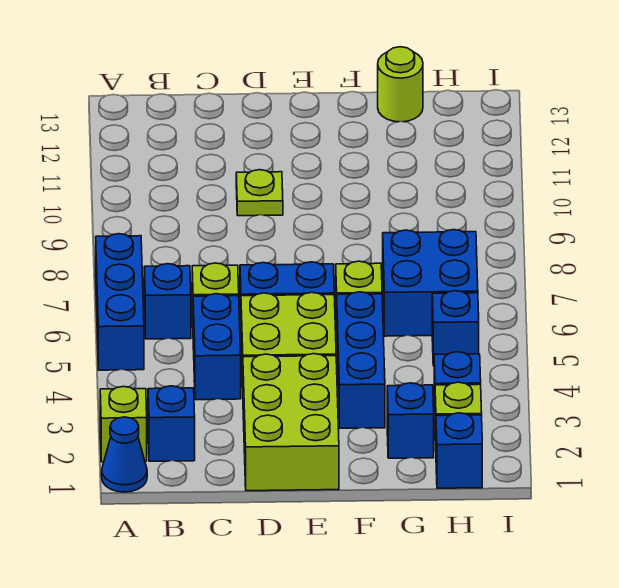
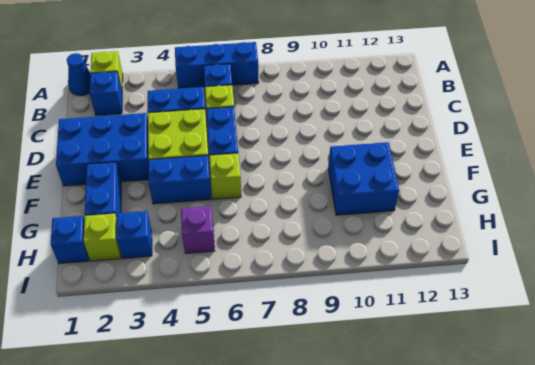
lime 2x3 brick [243,354,339,491] -> blue 2x3 brick [56,113,149,186]
lime 1x1 plate [236,170,283,216] -> none
blue 1x3 brick [337,292,385,428] -> blue 1x2 brick [148,155,211,204]
blue 1x1 brick [387,383,434,458] -> blue 1x2 brick [85,162,121,217]
blue 2x2 brick [383,230,478,336] -> blue 2x2 brick moved to [328,142,399,215]
lime 1x1 round brick [378,47,423,122] -> none
blue 1x1 brick [432,291,479,366] -> purple 1x1 brick [181,206,215,254]

